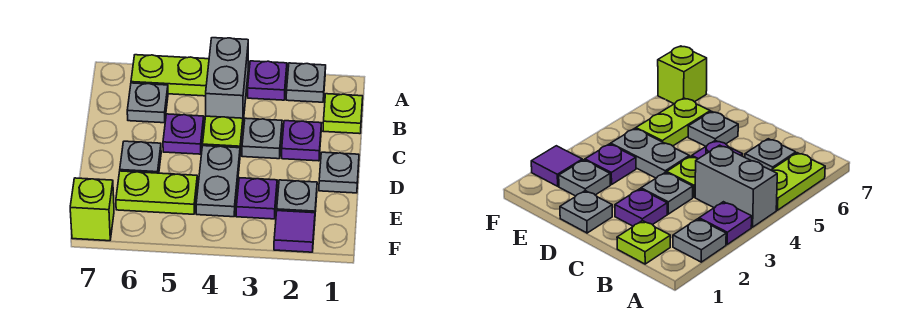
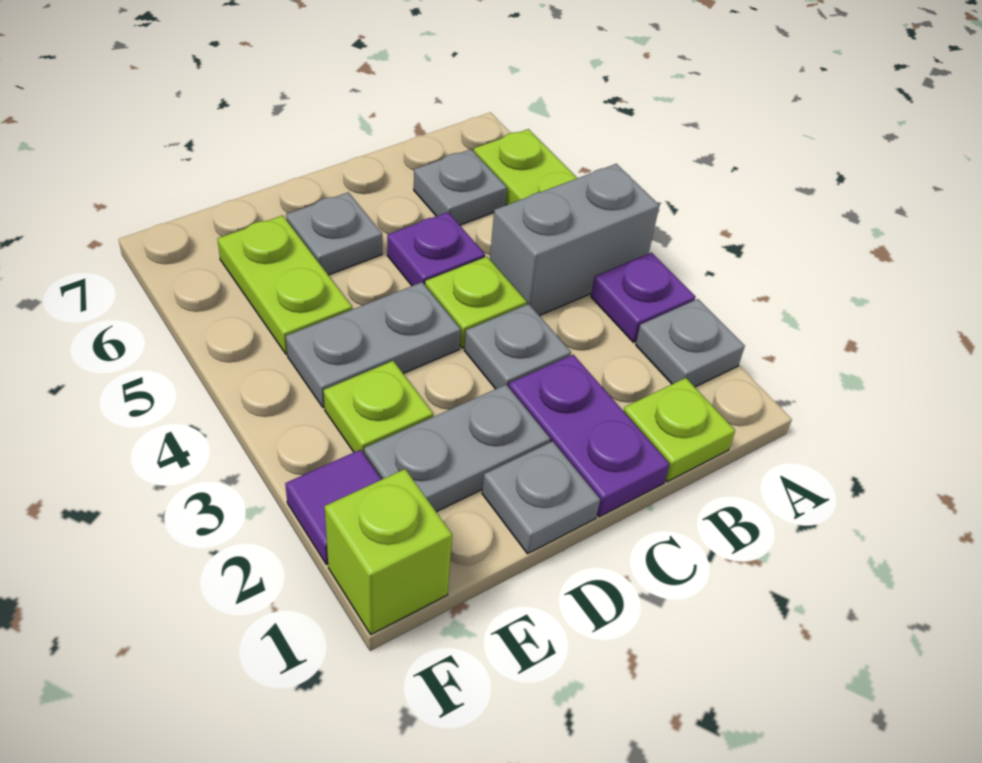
purple 1x1 plate [282,121,321,161] -> purple 1x2 plate [509,355,670,517]
grey 1x1 plate [277,180,317,213] -> grey 1x2 plate [364,385,550,512]
purple 1x1 plate [236,178,277,219] -> lime 1x1 plate [324,361,433,454]
lime 1x1 brick [70,178,114,241] -> lime 1x1 brick moved to [325,469,452,634]

